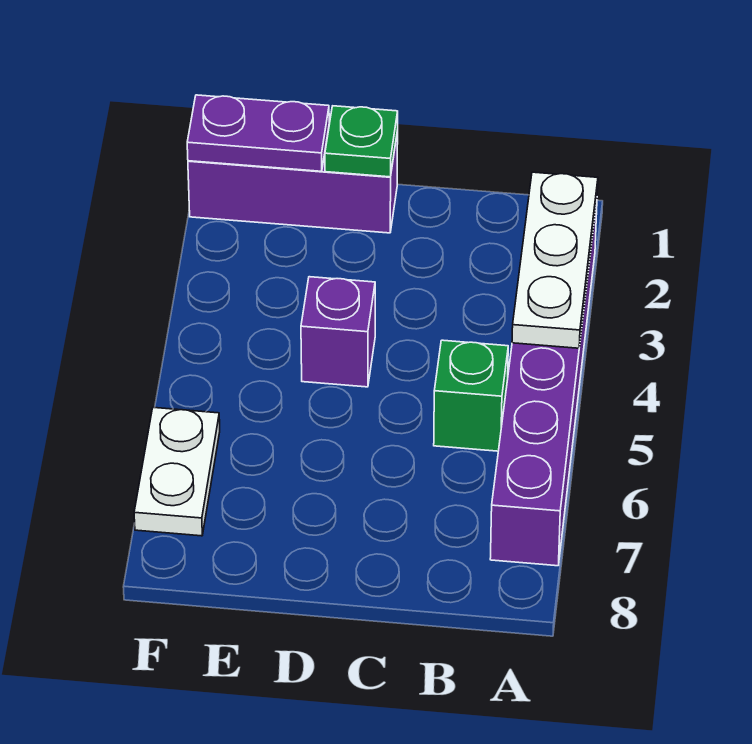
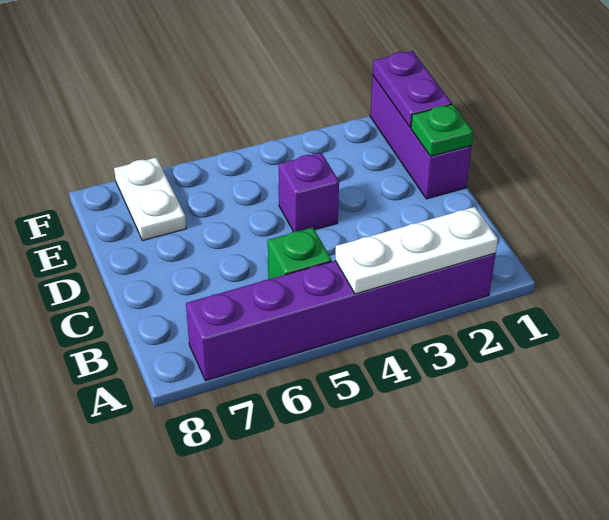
white 1x2 plate [134,407,220,536] -> white 1x2 plate turned to [114,157,186,241]

